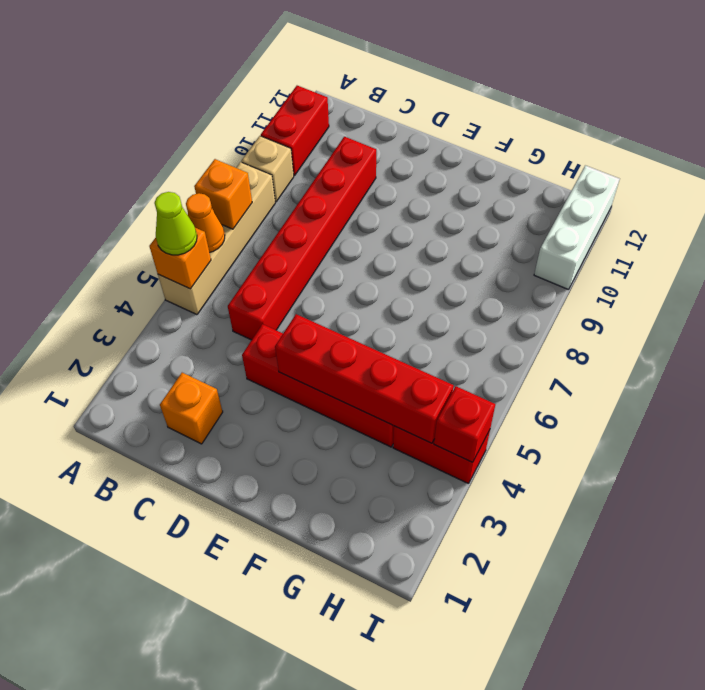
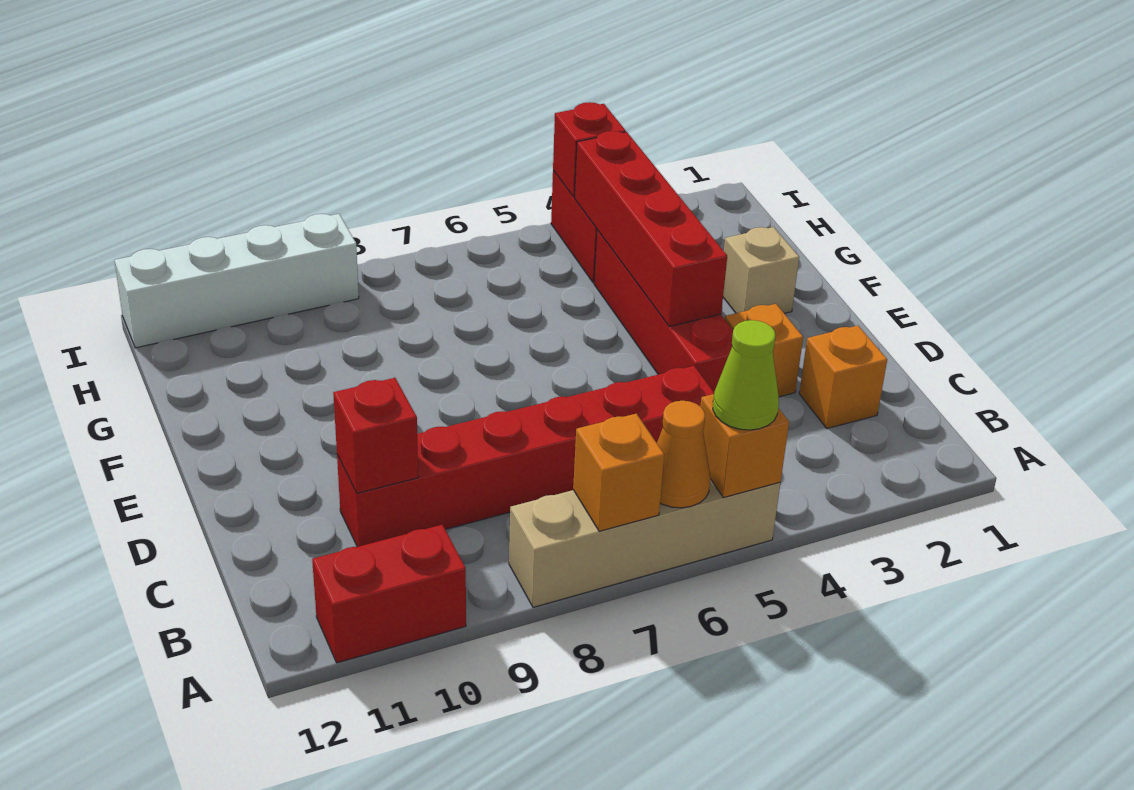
tan 1x1 brick [241,136,294,202] -> tan 1x1 brick moved to [723,227,799,313]
none -> red 1x1 brick [333,378,418,493]
none -> orange 1x1 brick [725,304,803,397]
white 1x3 brick [534,165,620,290] -> white 1x4 brick [114,214,359,348]

